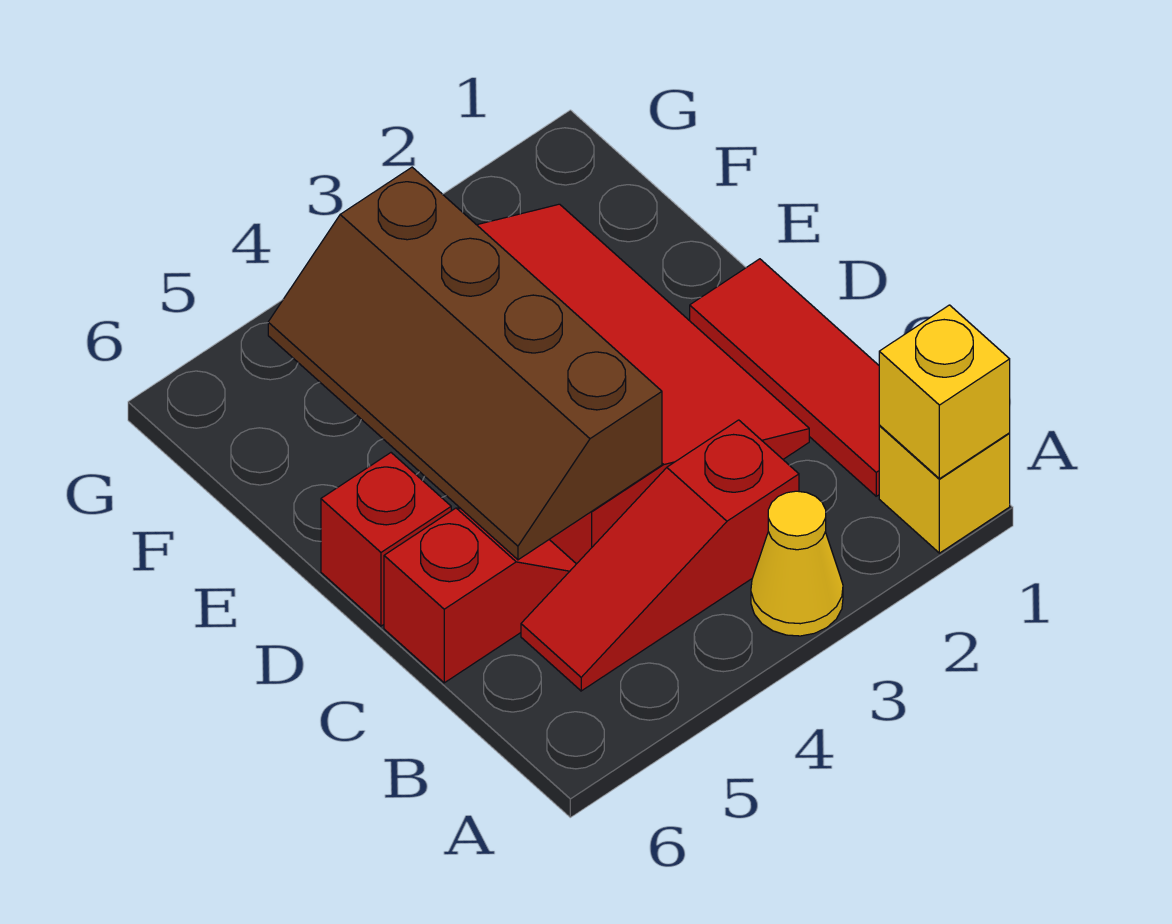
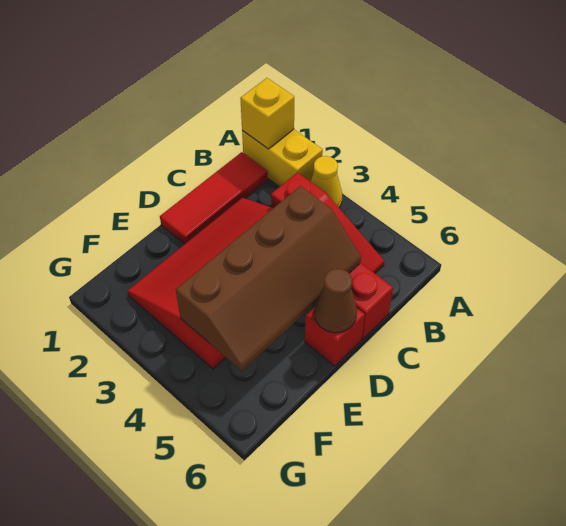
yellow 1x1 brick [879,426,1010,553] -> yellow 1x2 brick [242,129,323,187]
none -> brown 1x1 cone [314,269,357,333]

